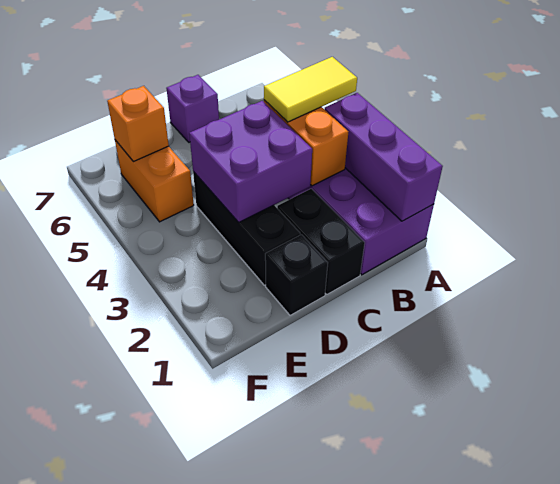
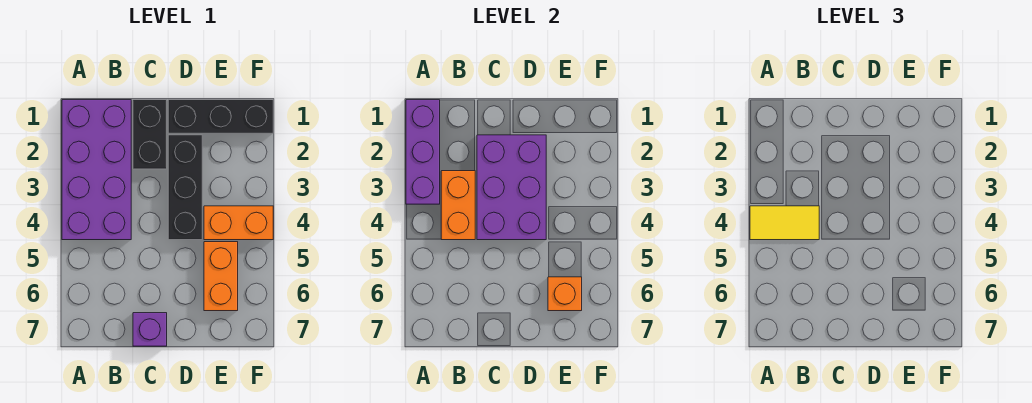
purple 2x2 brick [189,101,312,222] -> purple 2x3 brick [477,135,546,240]
black 1x1 brick [265,235,328,315] -> black 1x3 brick [168,100,273,133]
none -> orange 1x2 brick [204,206,273,240]

